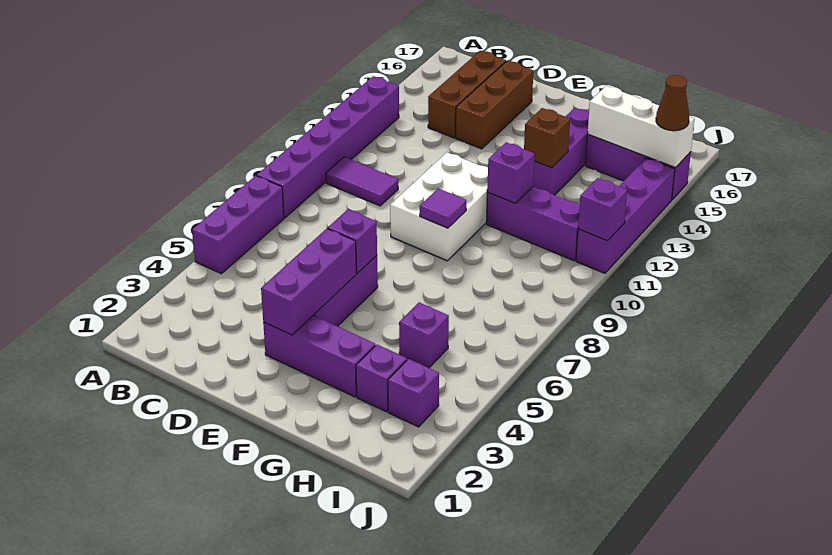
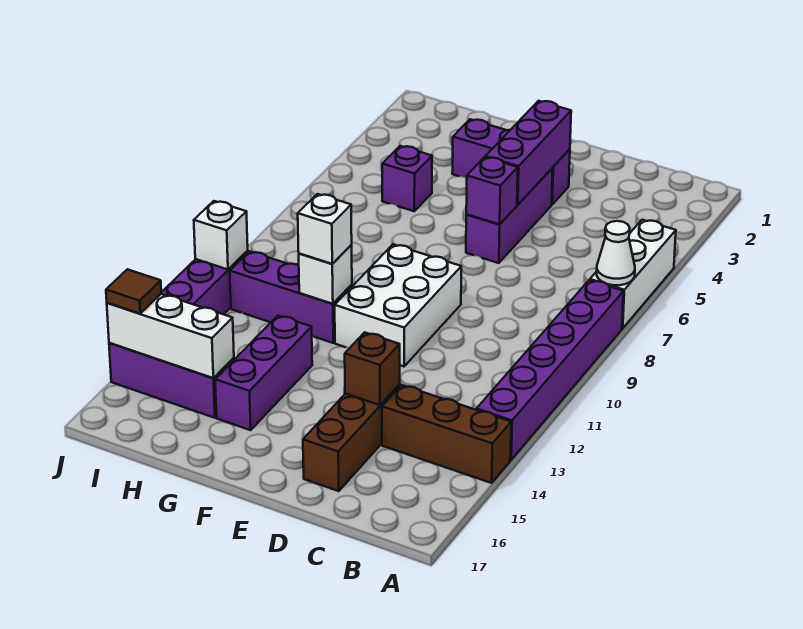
purple 1x3 brick [192,176,284,274] -> white 1x3 brick [590,220,676,328]
none -> white 1x1 cone [597,221,635,285]
purple 1x2 tile [326,157,398,206] -> none
brown 1x3 brick [428,51,506,138] -> brown 1x3 brick turned to [382,385,511,483]
purple 1x1 tile [420,188,466,228] -> none
purple 1x1 brick [487,142,535,203] -> white 1x1 brick [299,245,352,304]
none -> white 1x1 brick [298,194,352,264]
brown 1x1 brick [524,108,570,168] -> brown 1x1 brick moved to [345,332,400,405]
purple 1x1 brick [356,345,407,412] -> none
purple 1x1 brick [388,359,439,427] -> none
purple 1x1 brick [578,178,627,241] -> white 1x1 brick [194,201,248,269]
brown 1x1 cone [656,75,689,131] -> brown 1x1 tile [106,269,161,314]

